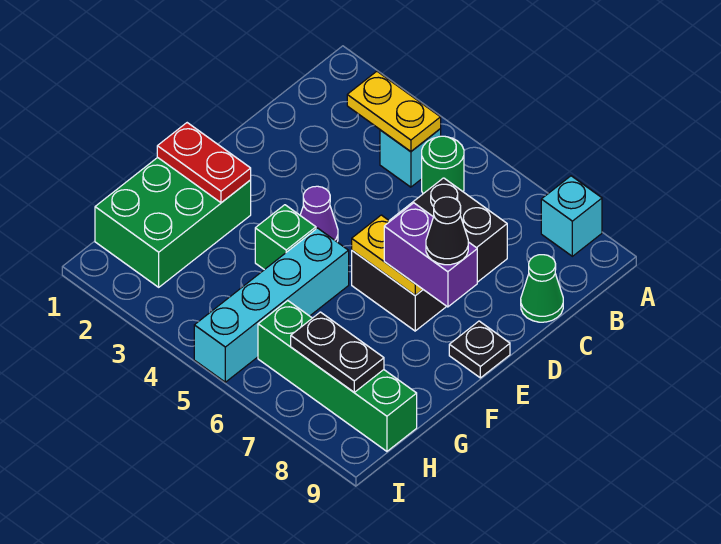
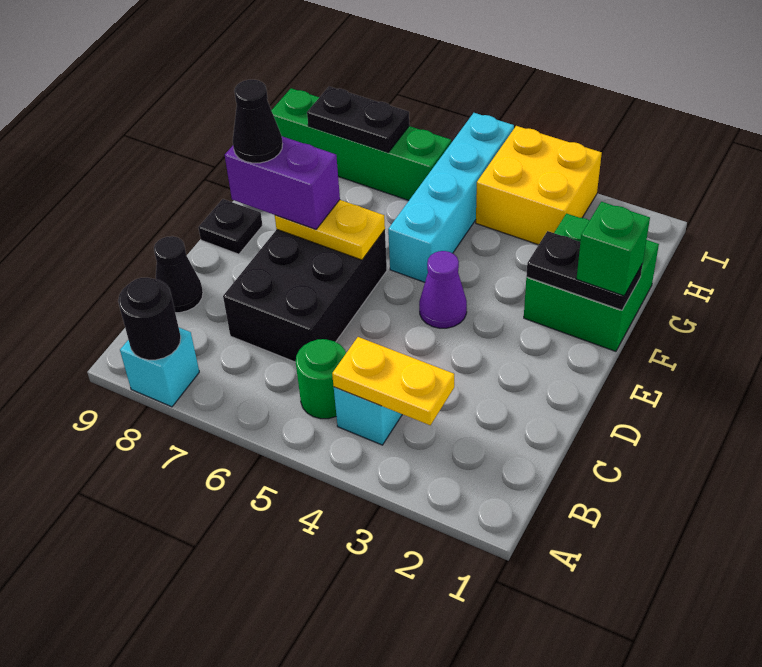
none -> black 1x1 round brick [118,278,181,360]
green 1x1 cone [521,255,563,322] -> black 1x1 cone [154,236,203,313]
green 2x3 brick [95,157,251,287] -> green 2x2 brick [524,214,659,351]
red 1x2 plate [157,123,251,203] -> black 1x2 plate [526,231,643,310]
green 1x1 brick [255,205,316,270] -> green 1x1 brick moved to [577,202,650,296]
none -> yellow 2x2 brick [476,126,602,245]

